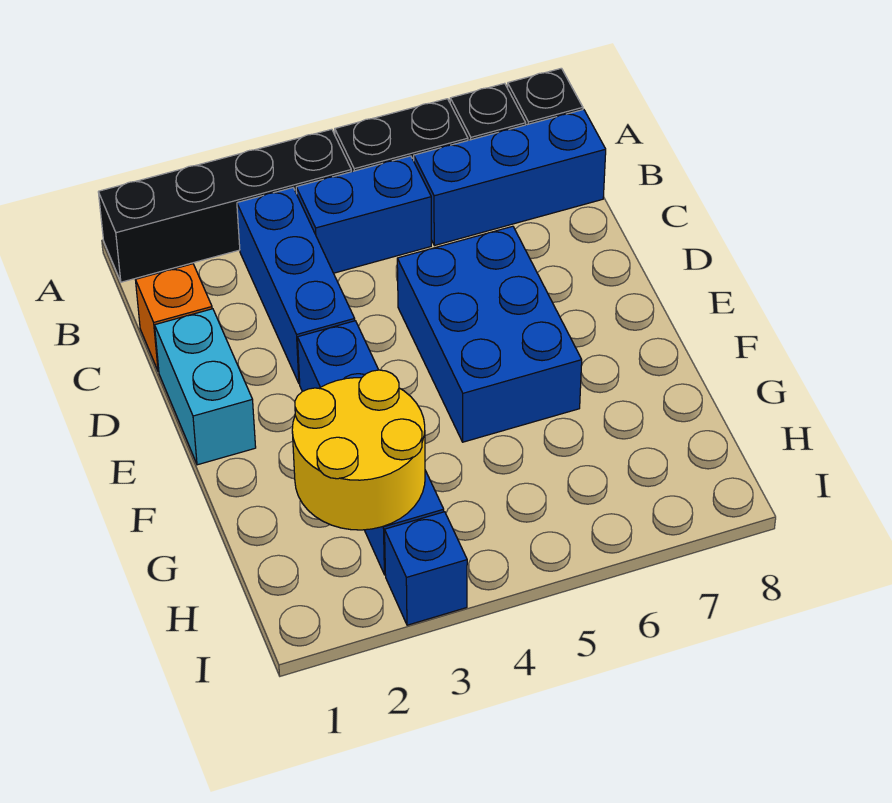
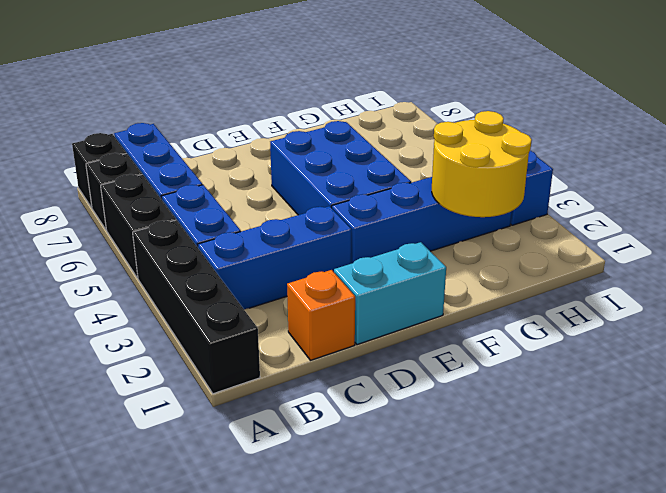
blue 2x3 brick [397,226,582,442] -> blue 2x3 brick turned to [270,121,411,215]

